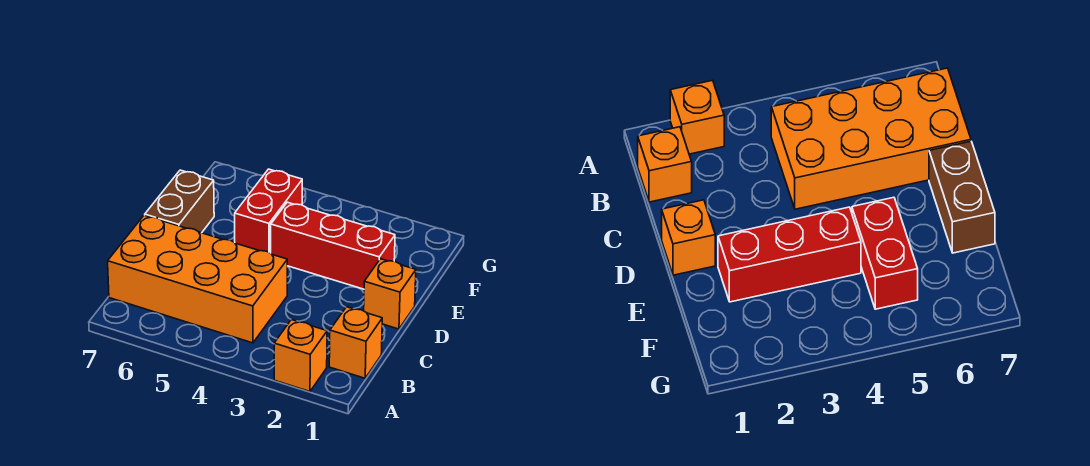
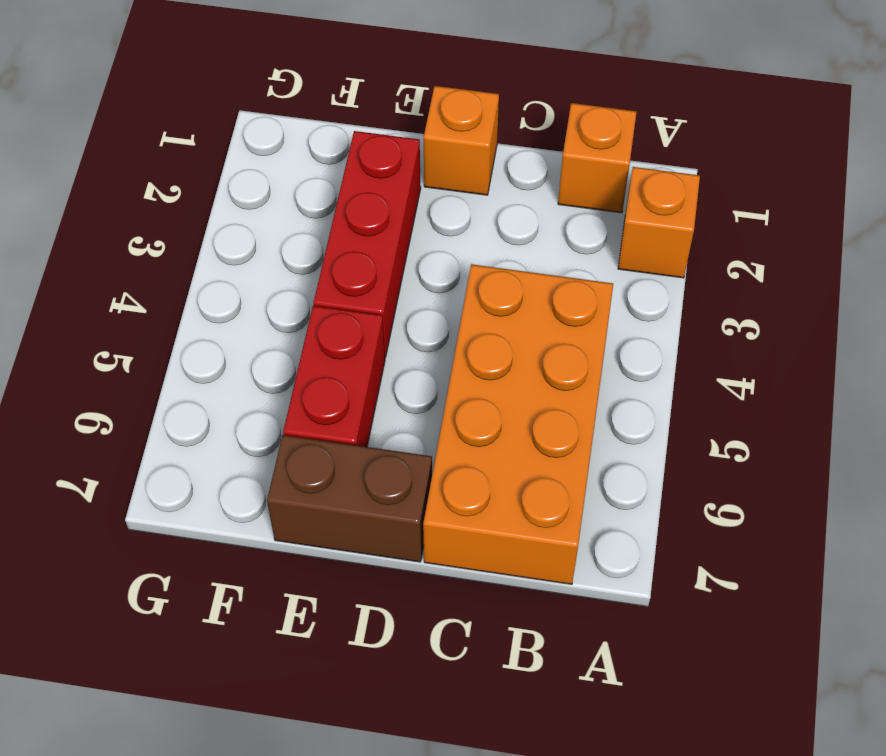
red 1x2 brick [235,169,302,253] -> red 1x2 brick turned to [283,306,385,447]

